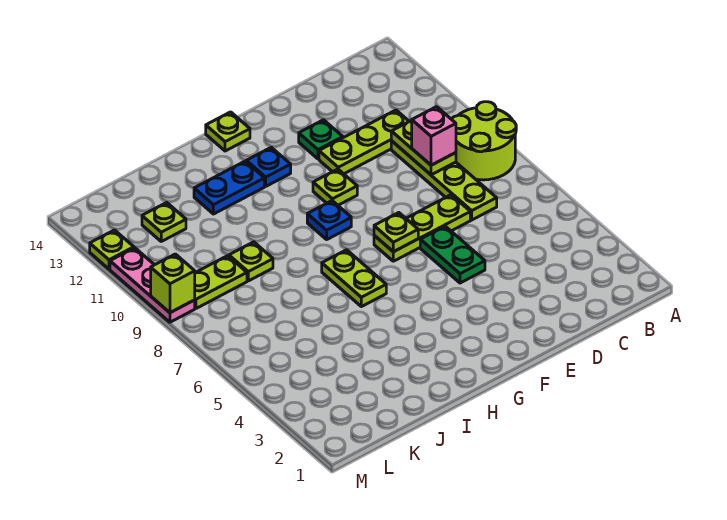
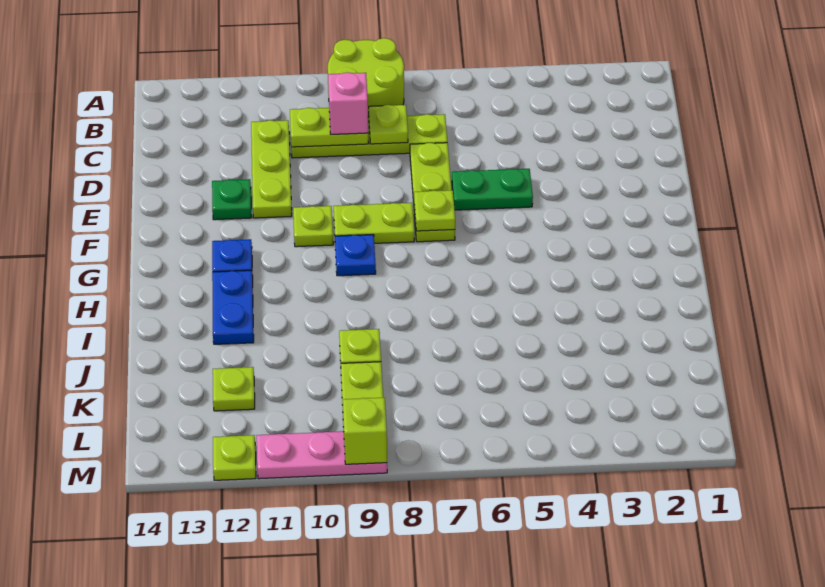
lime 1x1 plate [206,112,250,151] -> lime 1x1 plate moved to [369,105,408,144]
lime 1x2 plate [322,250,386,307] -> lime 1x2 plate moved to [334,203,414,243]

